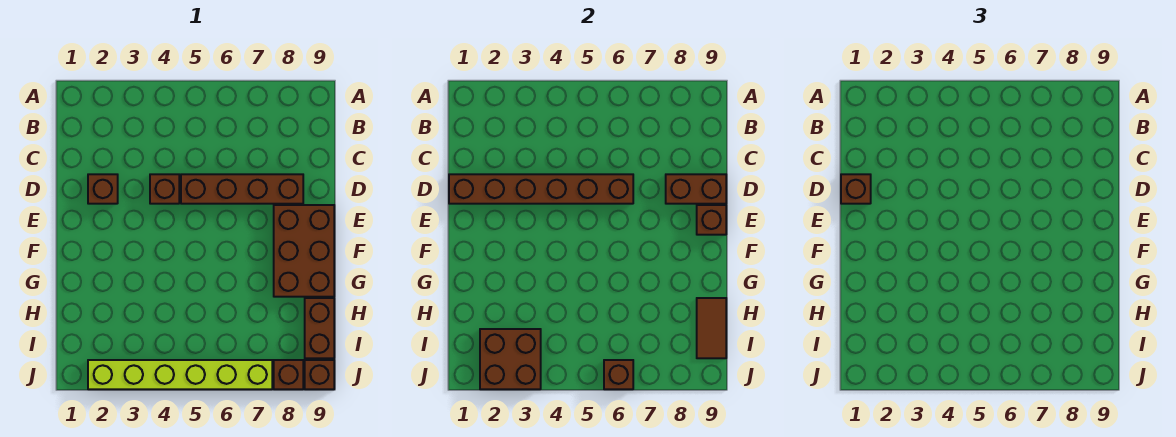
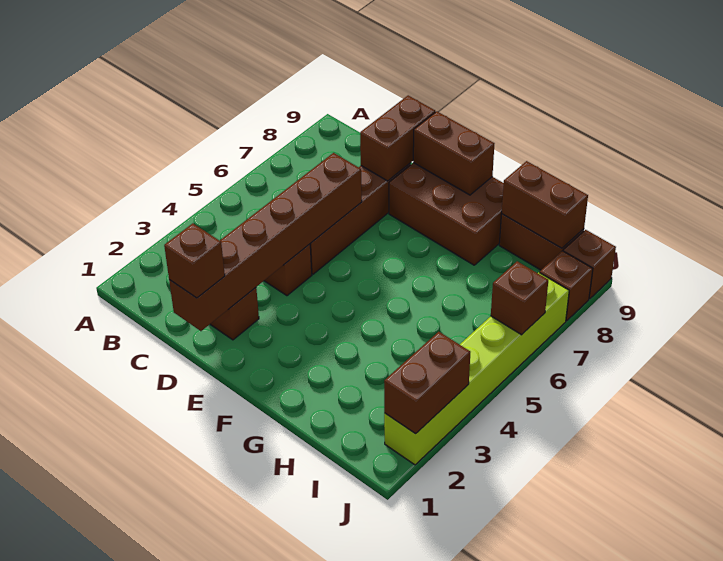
brown 1x1 brick [697,205,726,235] -> brown 1x2 brick [413,111,494,195]
brown 1x2 tile [697,298,726,358] -> brown 1x2 brick [502,161,588,248]
brown 2x2 brick [480,329,541,389] -> brown 1x2 brick [384,332,470,434]

